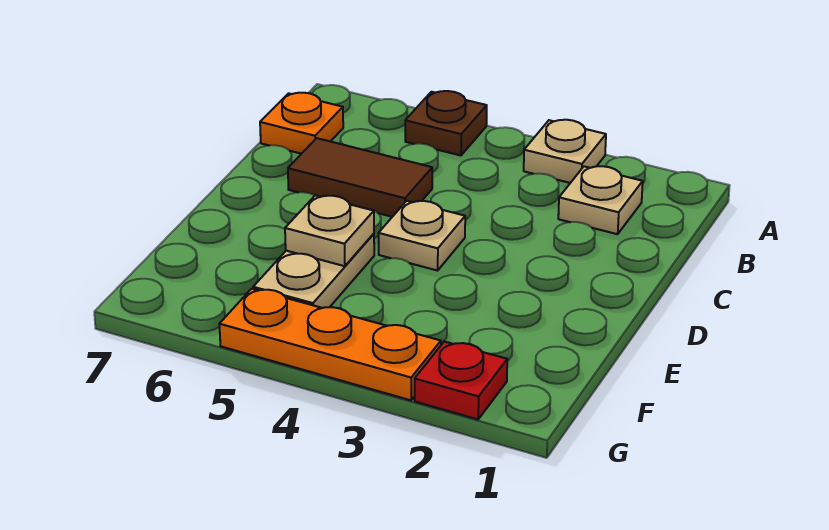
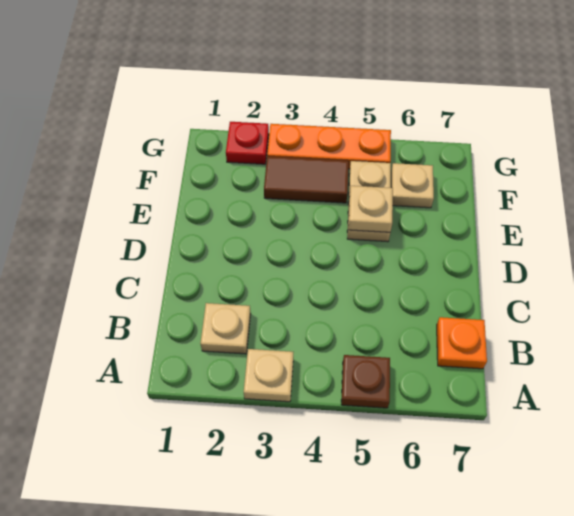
brown 1x2 tile [288,138,432,217] -> brown 1x2 tile moved to [264,156,349,203]
tan 1x1 plate [379,201,465,271] -> tan 1x1 plate moved to [391,163,434,208]

